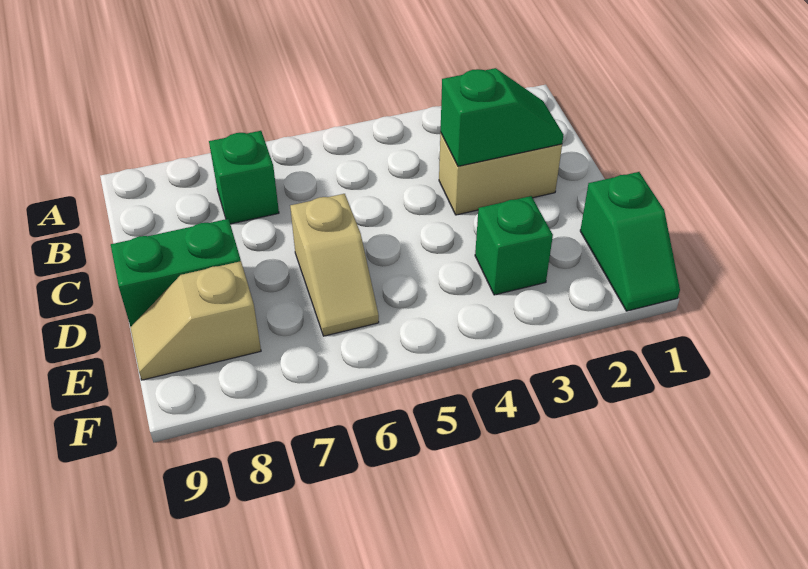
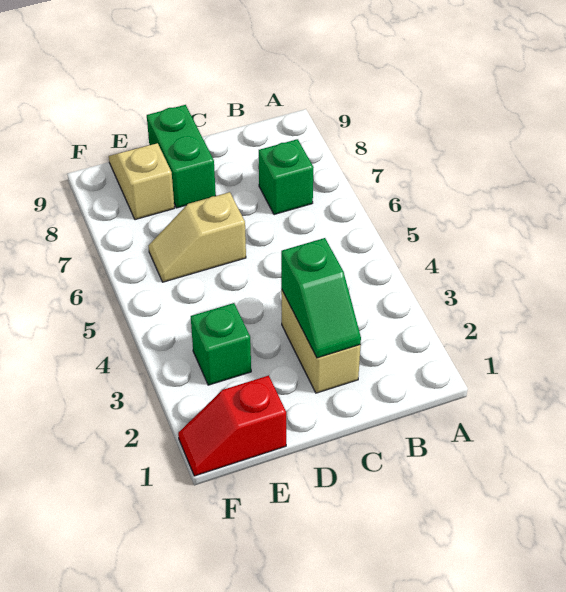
green 1x2 slope [580,172,680,311] -> red 1x2 slope [178,376,286,476]

